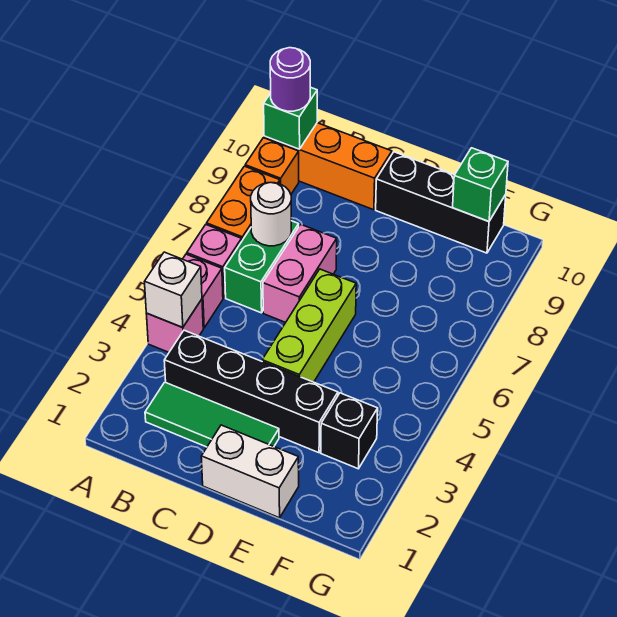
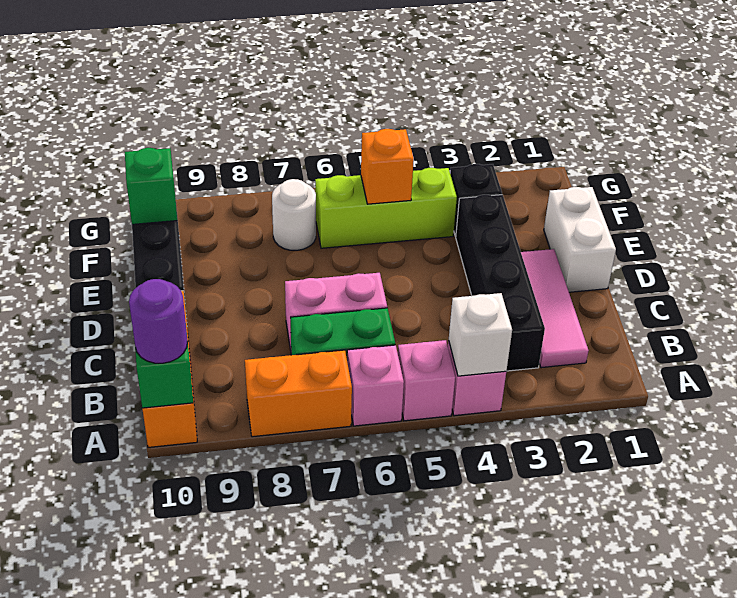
orange 1x1 brick [245,138,299,194] -> orange 1x1 brick moved to [361,129,414,204]
green 1x3 tile [145,382,279,447] -> pink 1x3 tile [521,249,589,368]
white 1x1 round brick [251,182,291,246] -> white 1x1 round brick moved to [272,179,316,250]
lime 1x3 brick [262,269,356,382] -> lime 1x3 brick moved to [315,168,457,248]

